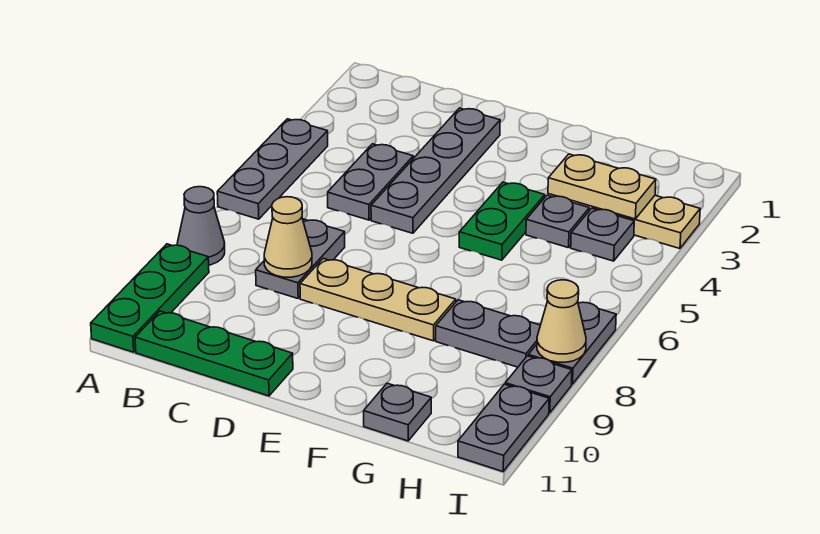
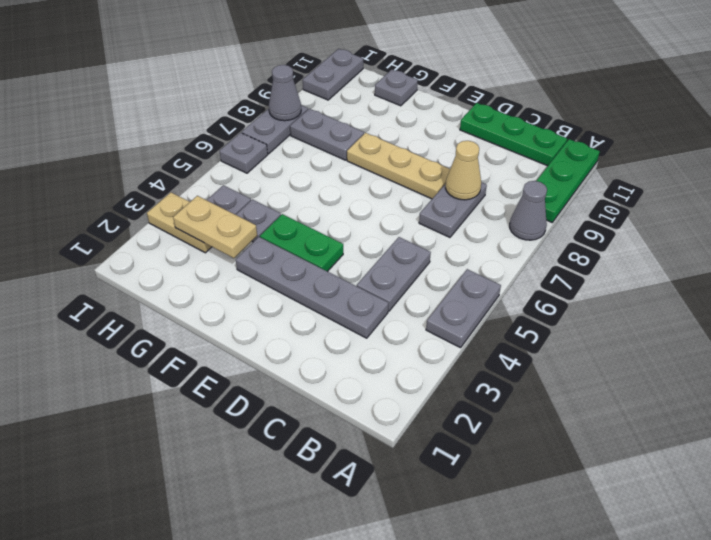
grey 1x3 plate [217,119,328,219] -> grey 1x2 plate [426,269,501,348]
grey 1x4 plate [371,108,500,233] -> grey 1x4 plate turned to [236,237,388,338]
green 1x2 plate [459,182,545,260] -> green 1x2 plate turned to [260,214,343,272]
tan 1x1 cone [537,280,586,362] -> grey 1x1 cone [269,65,301,121]
grey 1x1 plate [505,356,572,413] -> grey 1x1 plate moved to [220,133,268,173]

